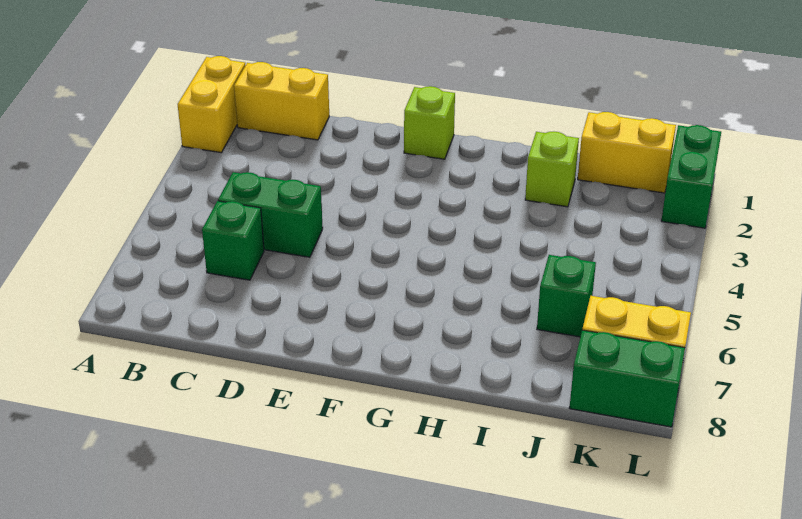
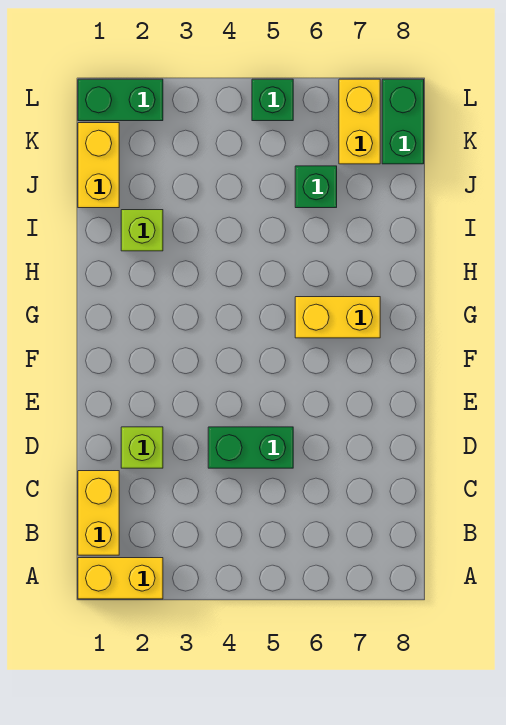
green 1x2 brick [218,172,323,257] -> green 1x2 brick turned to [208,427,293,468]
green 1x1 brick [202,201,264,280] -> green 1x1 brick moved to [252,79,293,121]
lime 1x1 brick [404,86,455,159] -> lime 1x1 brick moved to [121,427,163,468]
none -> yellow 1x2 brick [295,297,380,338]

